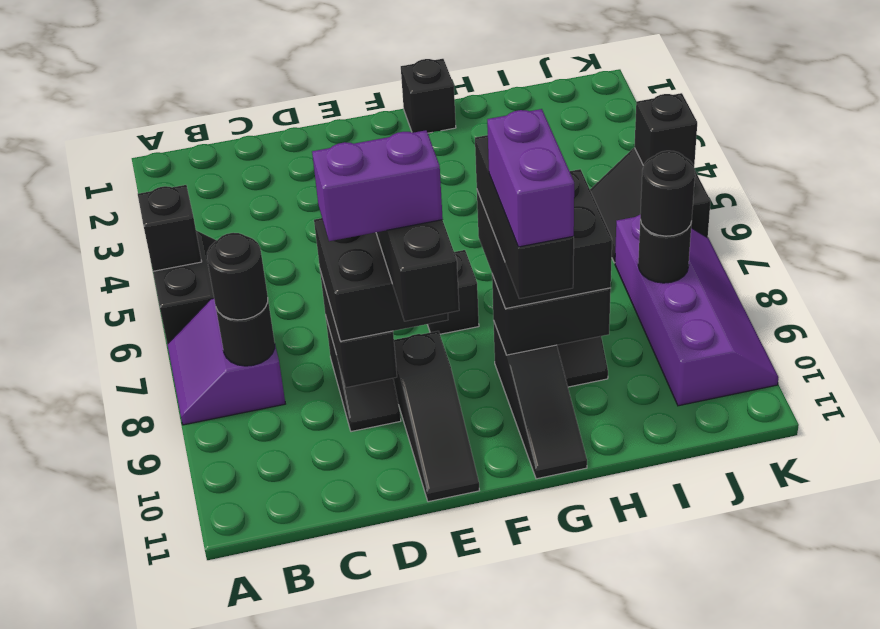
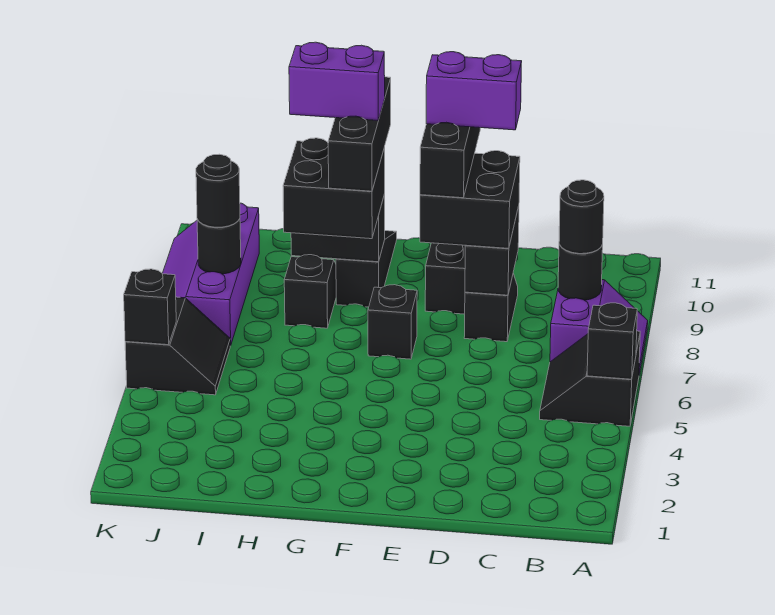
black 1x1 brick [401,59,456,133] -> none
purple 1x2 brick [487,109,574,247] -> purple 1x2 brick turned to [289,42,385,120]

